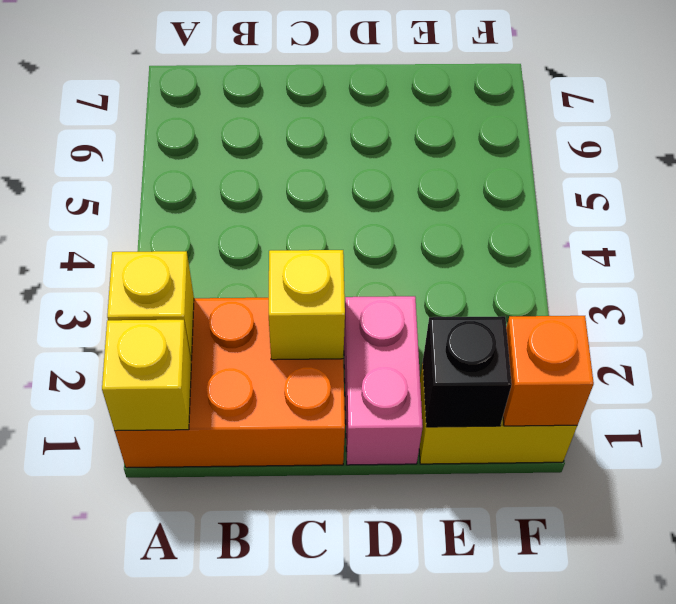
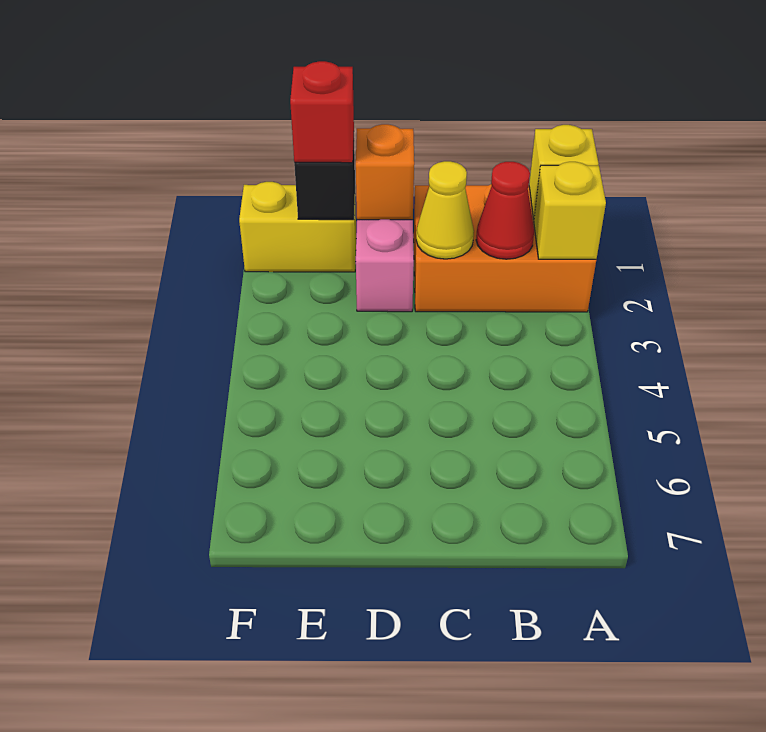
none -> red 1x1 cone [476,162,534,259]
yellow 1x1 brick [269,250,345,360] -> yellow 1x1 cone [416,161,474,259]
none -> red 1x1 brick [290,61,354,163]
orange 1x1 brick [503,316,594,426] -> orange 1x1 brick moved to [356,124,414,220]

